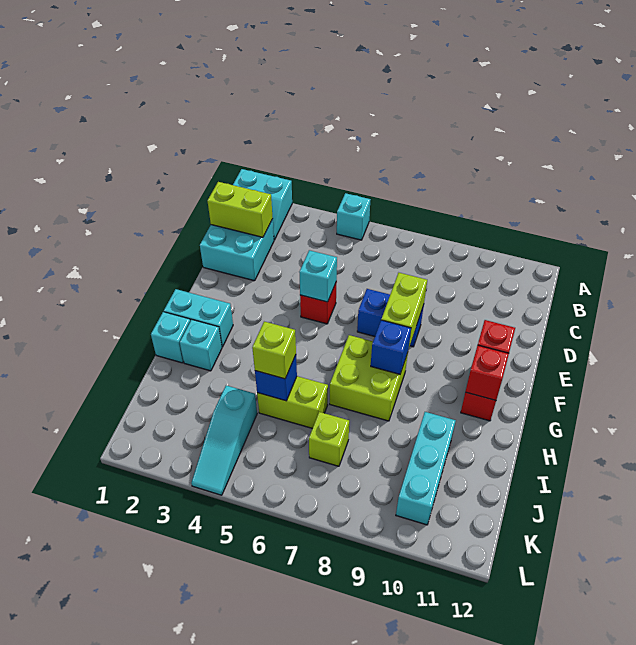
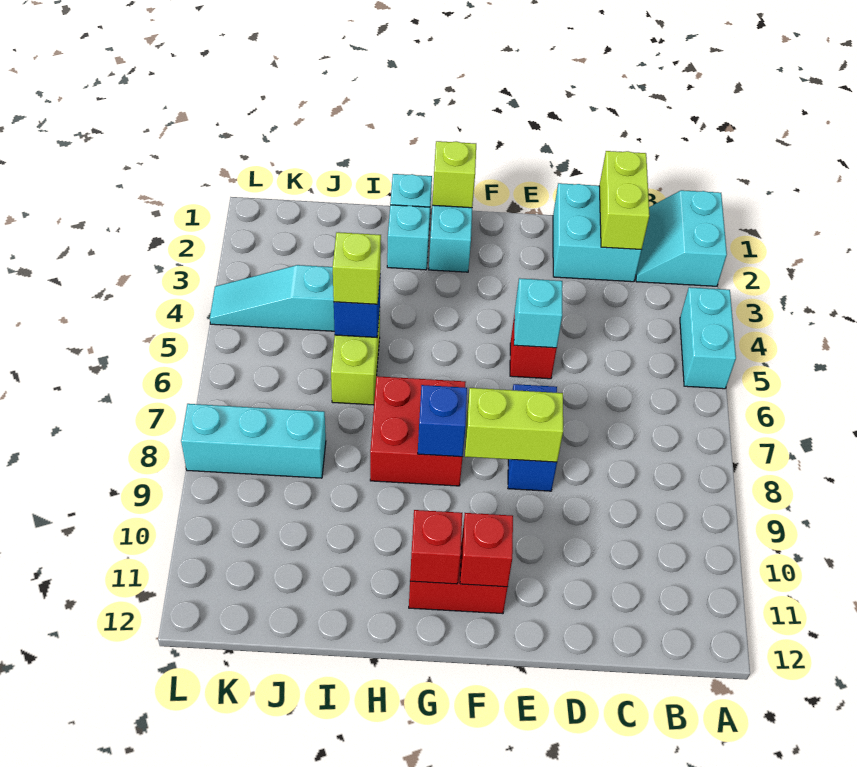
cyan 1x1 brick [337,193,371,240] -> cyan 1x2 brick [680,287,736,389]
lime 2x2 brick [330,335,408,421] -> red 2x2 brick [370,376,466,486]
cyan 1x3 brick [396,412,456,525] -> cyan 1x3 brick moved to [181,404,326,478]
lime 1x1 brick [309,412,349,466] -> lime 1x1 brick moved to [432,141,476,208]

